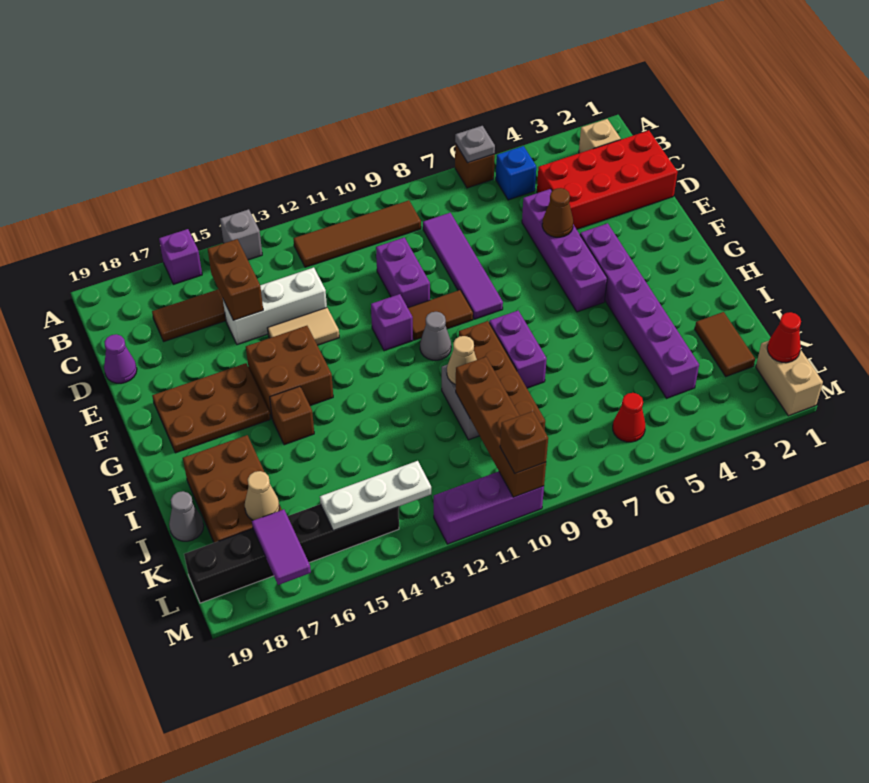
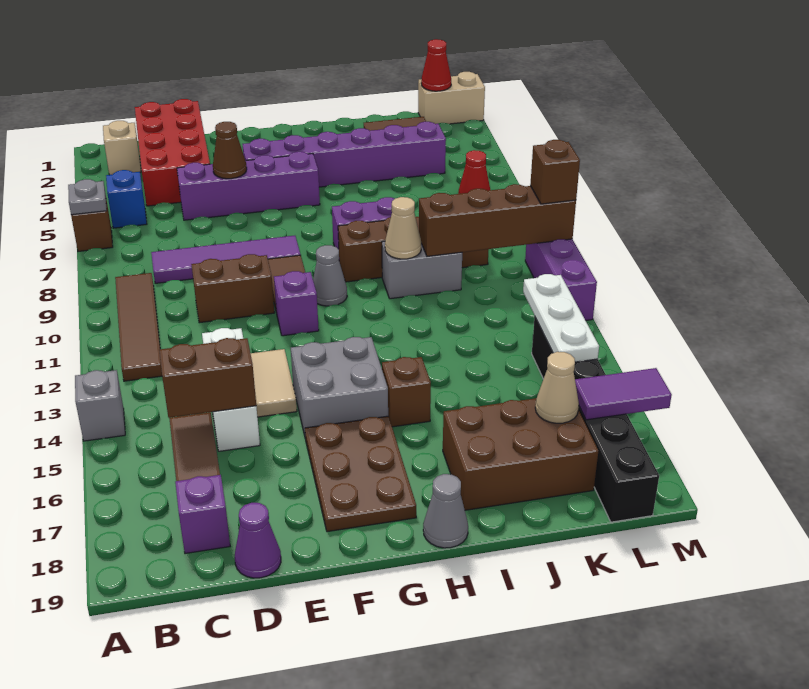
purple 1x1 brick [159,229,202,284] -> purple 1x1 brick moved to [175,475,230,554]
purple 1x2 brick [376,237,430,308] -> brown 1x2 brick [191,254,274,323]
brown 2x2 brick [246,326,333,418] -> grey 2x2 brick [291,337,388,439]
grey 1x1 cone [169,491,204,541] -> grey 1x1 cone moved to [423,474,468,548]

